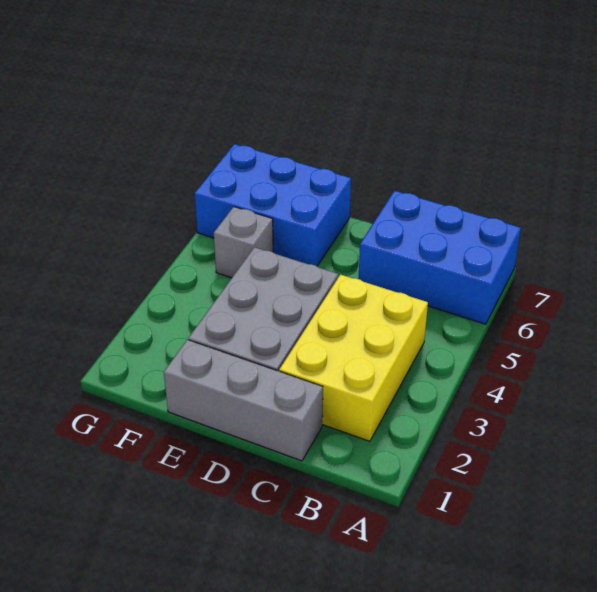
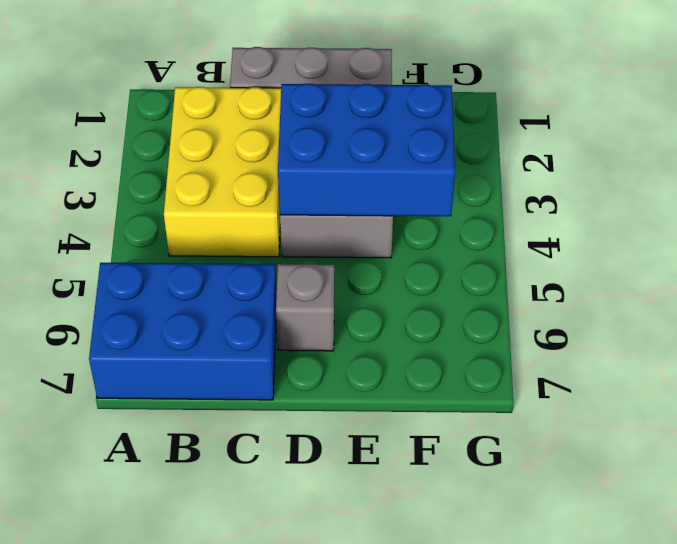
blue 2x3 brick [195,144,351,266] -> blue 2x3 brick moved to [278,84,455,216]
grey 1x1 brick [214,207,273,278] -> grey 1x1 brick moved to [276,264,334,351]

